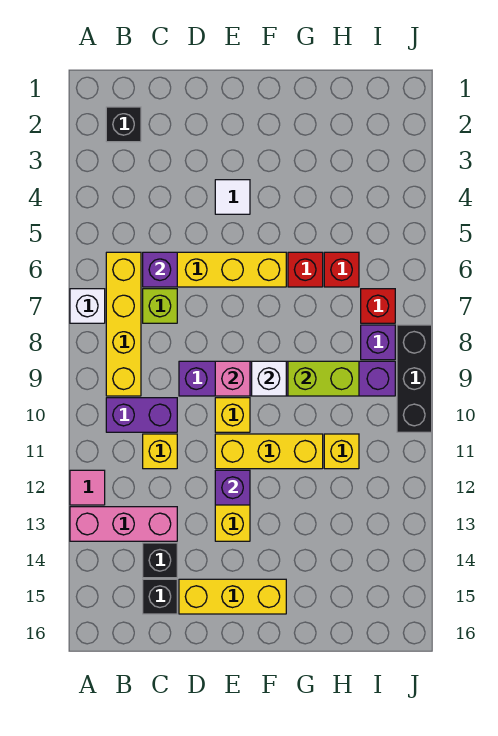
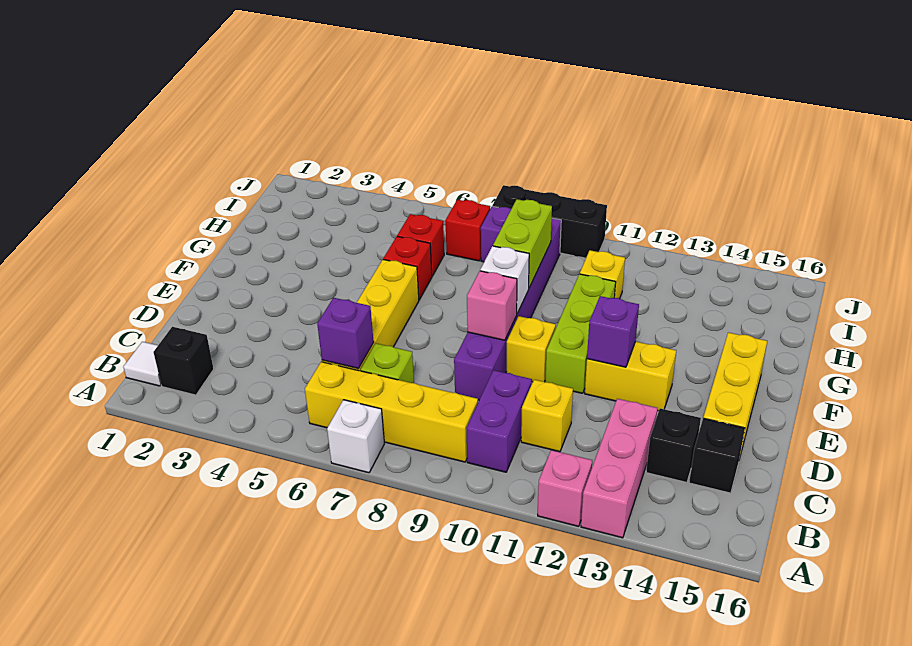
pink 1x1 tile [70,470,105,505] -> pink 1x1 brick [538,450,592,526]
white 1x1 tile [215,180,250,214] -> white 1x1 tile moved to [123,342,161,386]
yellow 1x3 brick [215,434,323,469] -> lime 1x3 brick [545,274,616,393]

